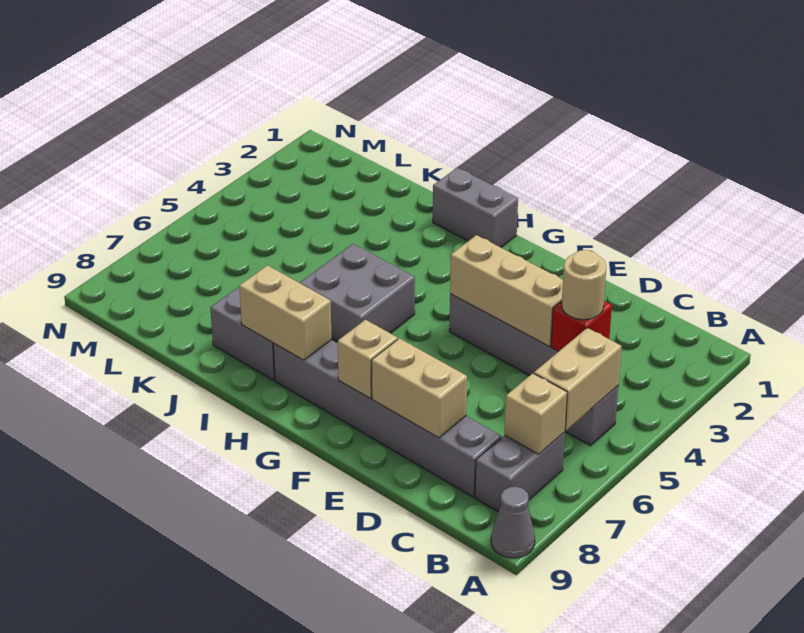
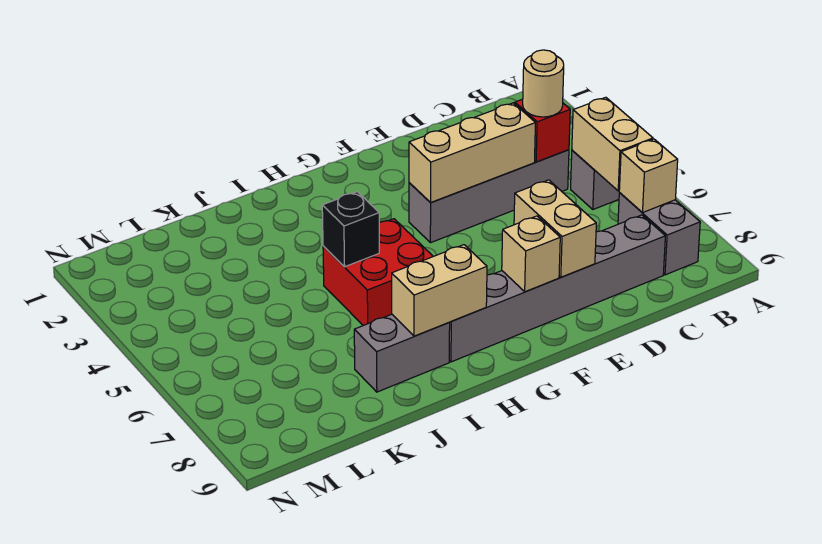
grey 1x1 cone [491,487,535,558] -> none
tan 1x2 brick [372,338,467,438] -> tan 1x2 brick turned to [514,180,596,277]
grey 1x2 brick [433,168,518,247] -> none
grey 2x2 brick [300,244,415,342] -> red 2x2 brick [323,219,433,326]
none -> black 1x1 brick [322,192,379,267]

